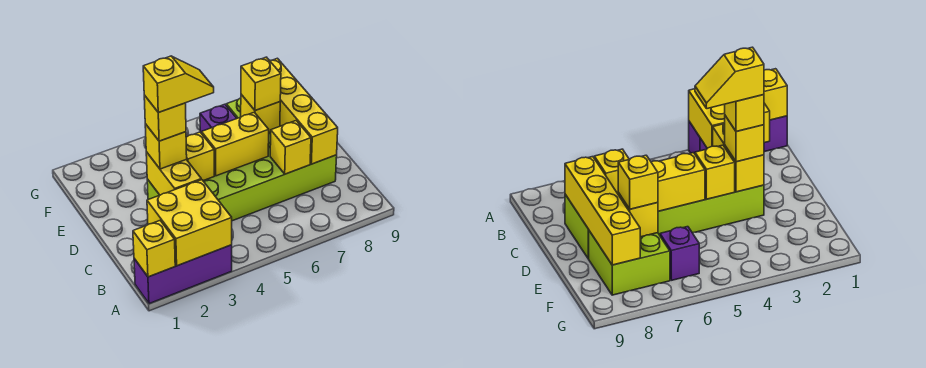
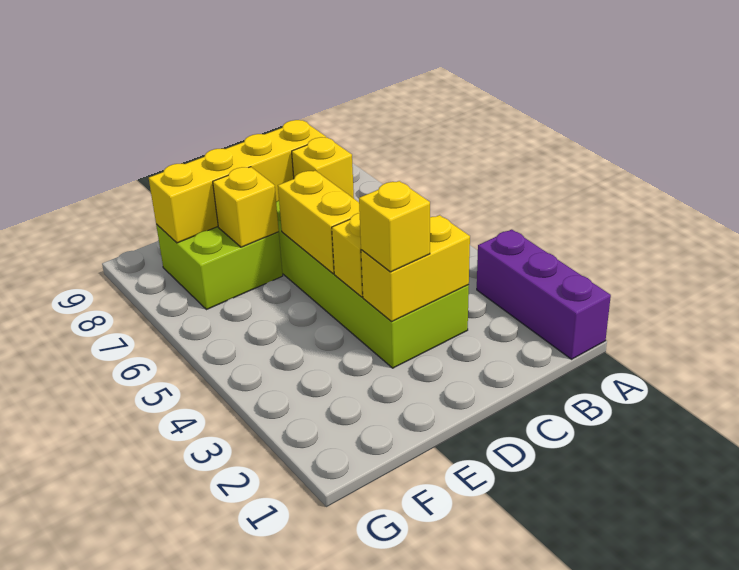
yellow 1x1 brick [133,221,175,277] -> none
yellow 2x2 brick [147,180,232,266] -> none
yellow 1x1 brick [144,95,186,141] -> none
yellow 1x2 slope [143,56,214,112] -> none
yellow 1x1 brick [241,57,281,111] -> none
purple 1x1 brick [200,104,237,133] -> none

